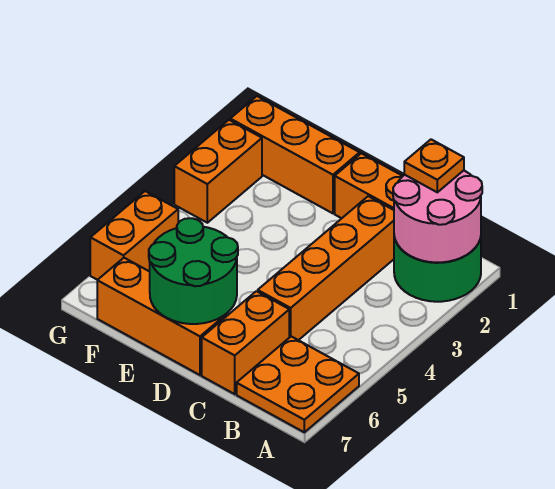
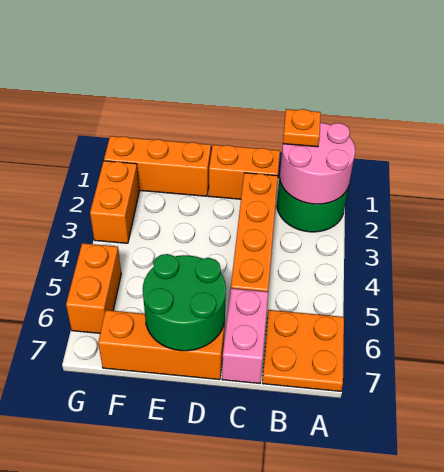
orange 1x2 brick [202,291,289,394] -> pink 1x2 brick [222,288,268,383]

